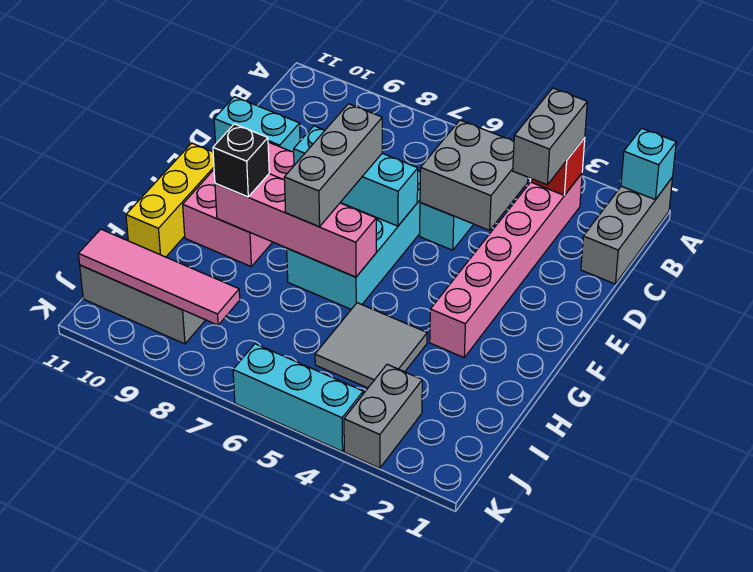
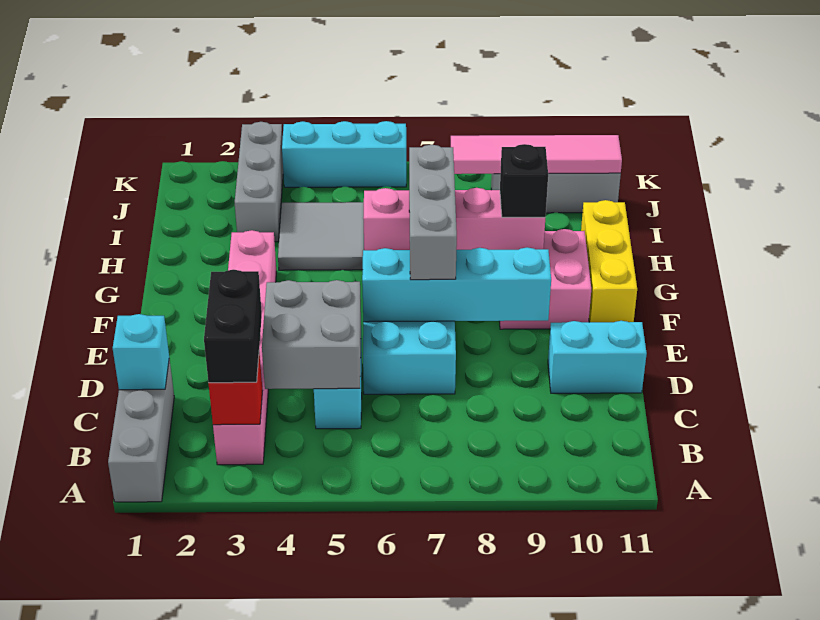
cyan 1x1 brick [621,128,676,199] -> cyan 1x1 brick moved to [113,314,169,390]
grey 1x2 brick [513,88,587,185] -> black 1x2 brick [204,270,262,383]
cyan 1x3 brick [294,126,418,226] -> cyan 1x4 brick [362,247,551,322]
pink 2x3 brick [183,142,294,266] -> pink 2x2 brick [500,229,591,329]
grey 1x2 brick [344,364,422,468] -> grey 1x3 brick [235,122,283,242]

